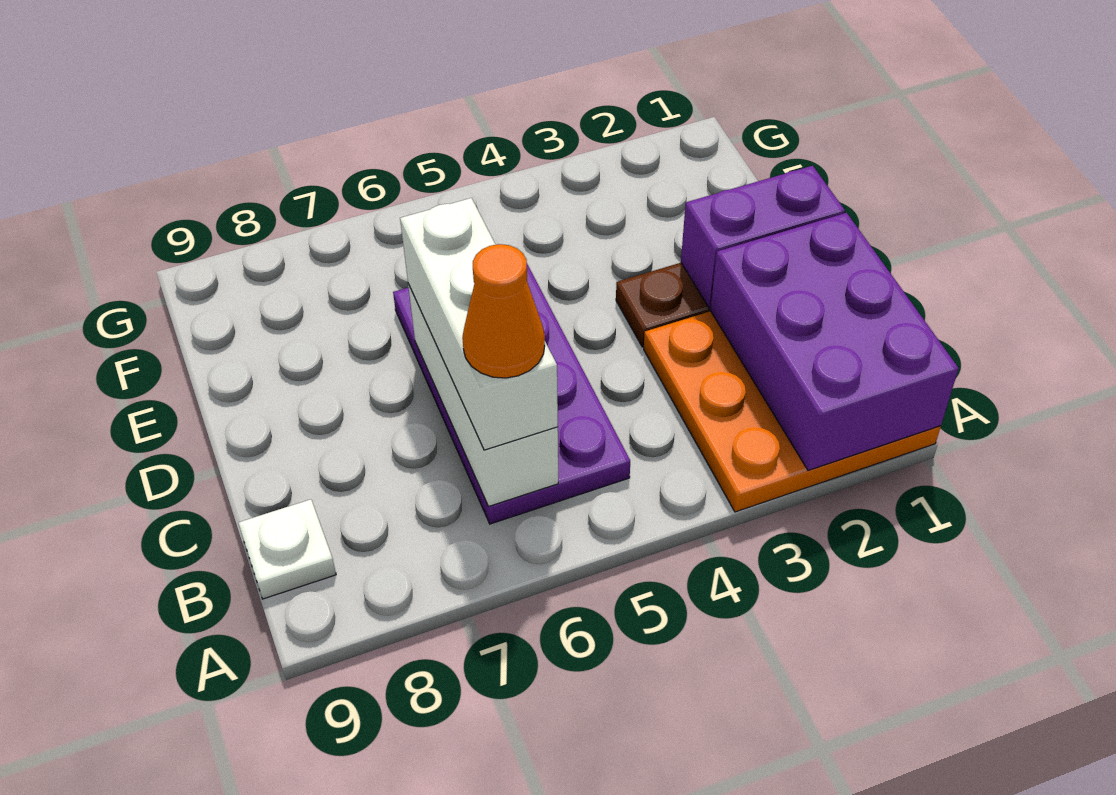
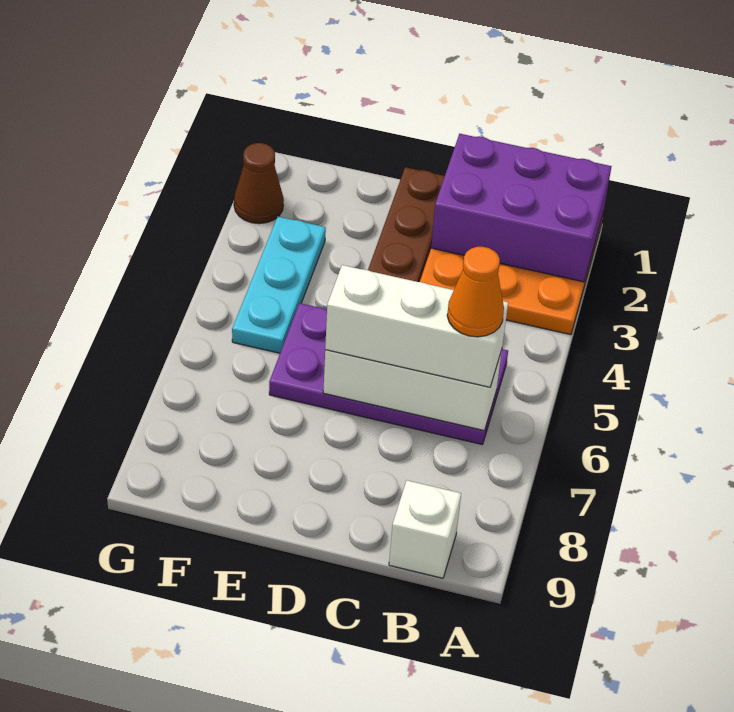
white 1x1 plate [239,499,336,599] -> white 1x1 brick [389,480,461,578]
purple 1x2 brick [681,166,845,308] -> none
none -> cyan 1x3 plate [232,216,326,353]
none -> brown 1x1 cone [234,143,284,224]

